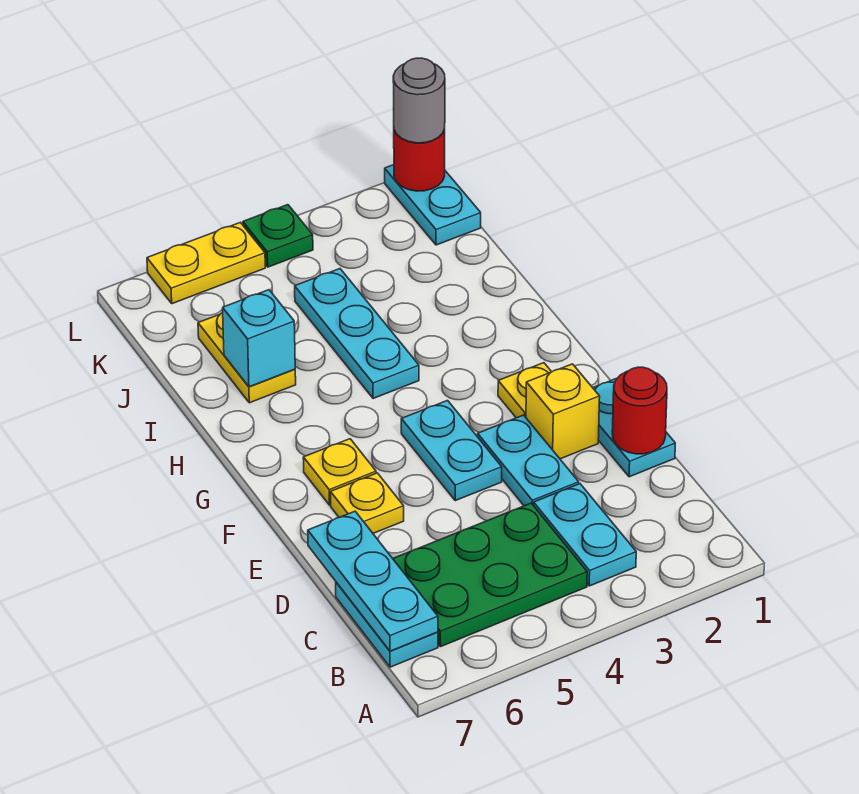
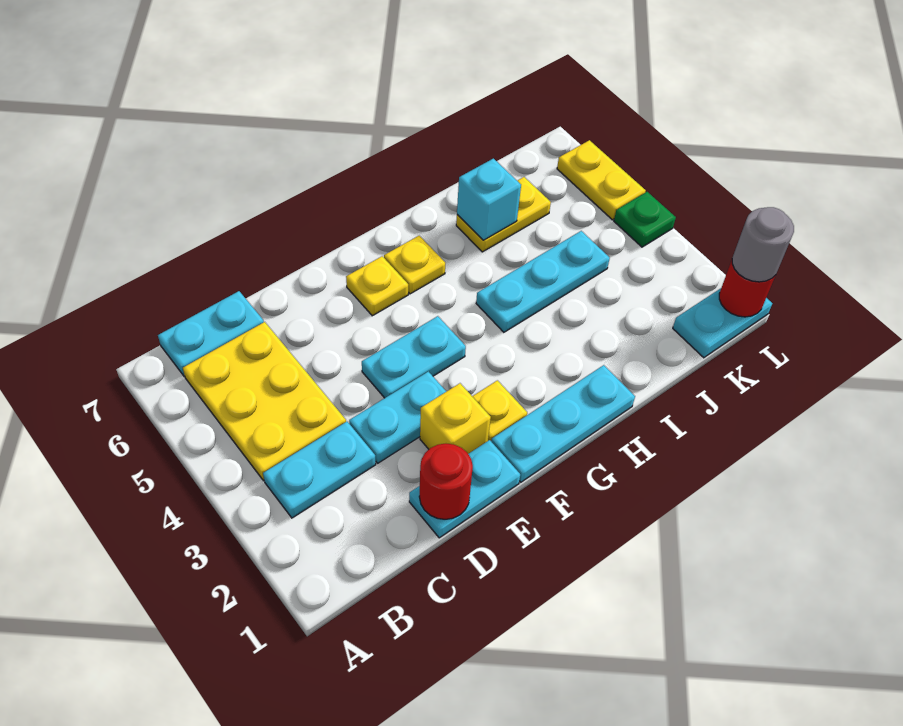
green 2x3 plate [393,503,587,647] -> yellow 2x3 plate [183,322,346,481]
cyan 1x3 plate [308,511,438,651] -> cyan 1x3 plate moved to [491,365,635,482]
yellow 1x1 plate [331,473,404,533] -> yellow 1x1 plate moved to [384,236,445,294]

